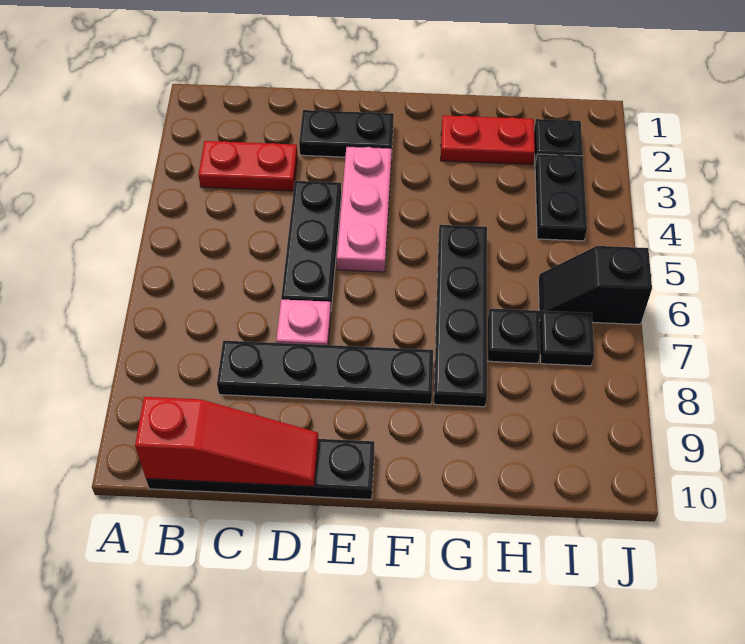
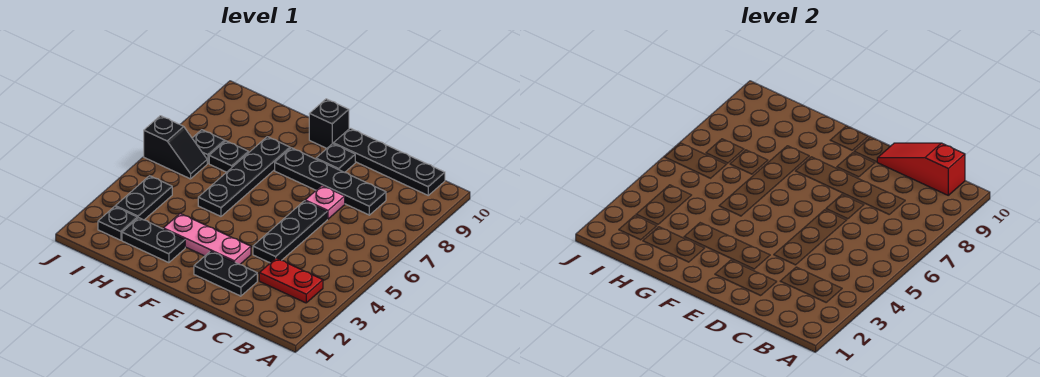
pink 1x3 plate [337,147,392,272] -> pink 1x3 plate turned to [163,213,251,264]
none -> black 1x1 plate [316,144,355,172]
none -> black 1x1 brick [309,99,349,148]
red 1x2 plate [441,115,535,165] -> black 1x2 plate [122,218,185,263]

